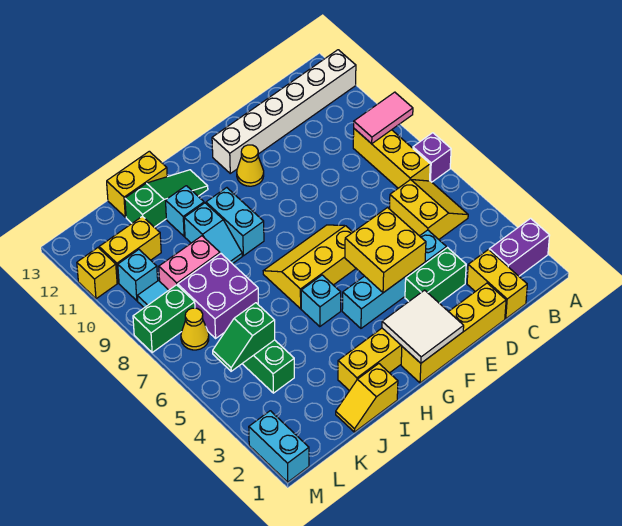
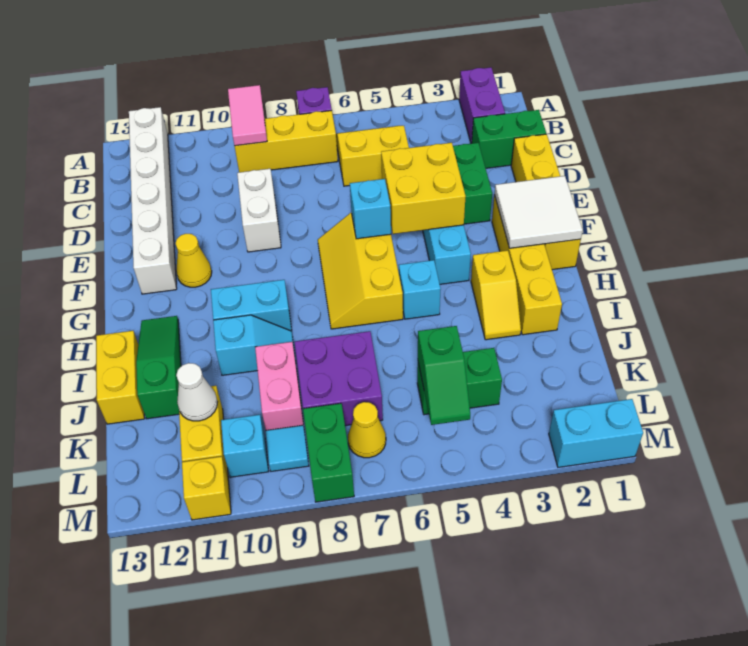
yellow 1x2 brick [467,250,527,319] -> green 1x2 brick [472,110,546,168]
none -> white 1x2 brick [237,169,281,252]
yellow 1x2 slope [336,364,398,432] -> yellow 1x2 slope moved to [471,250,521,340]
cyan 1x1 brick [165,186,204,236] -> cyan 1x1 brick moved to [350,179,391,239]
none -> white 1x1 cone [176,363,218,421]

